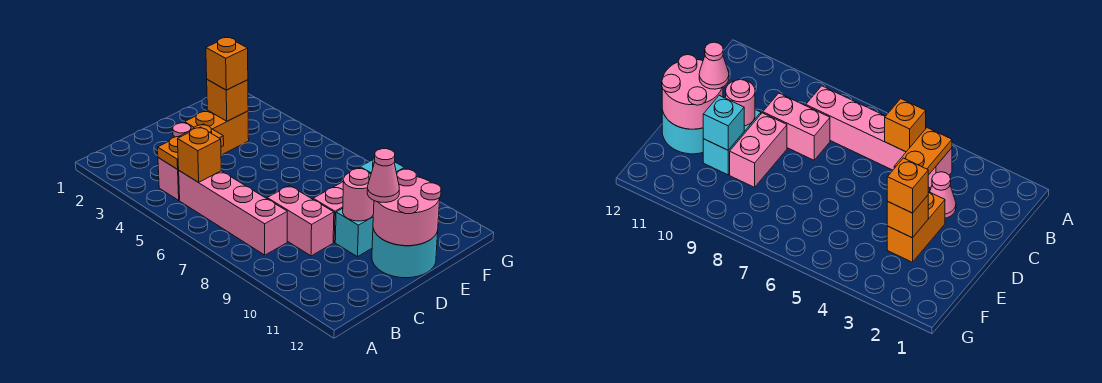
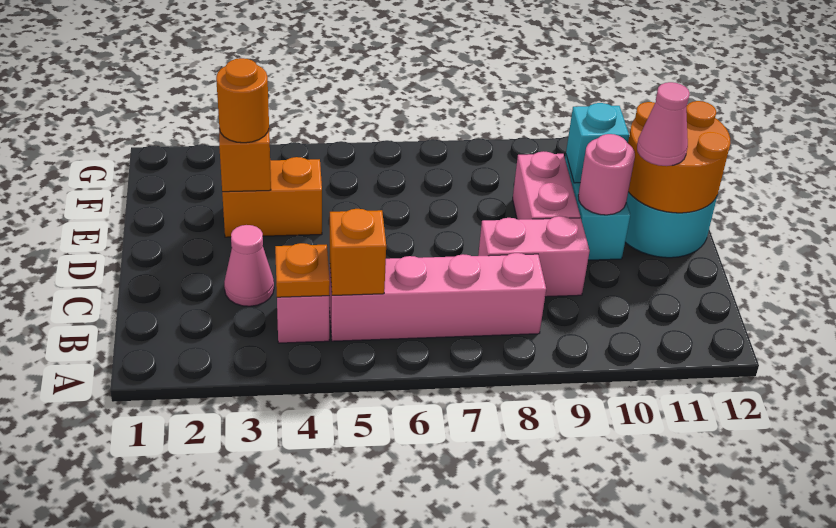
orange 1x2 plate [157,124,224,169] -> orange 1x1 plate [275,243,330,297]
orange 1x2 brick [185,110,249,155] -> orange 1x2 brick turned to [222,157,322,237]
pink 2x2 round brick [373,169,441,246] -> orange 2x2 round brick [628,101,730,213]
orange 1x1 brick [206,38,248,90] -> orange 1x1 round brick [216,58,269,143]

